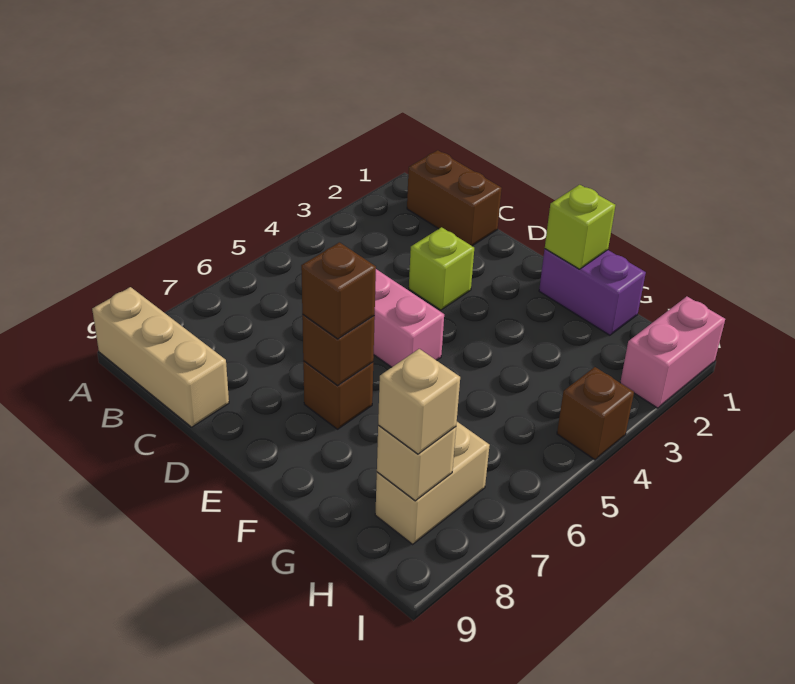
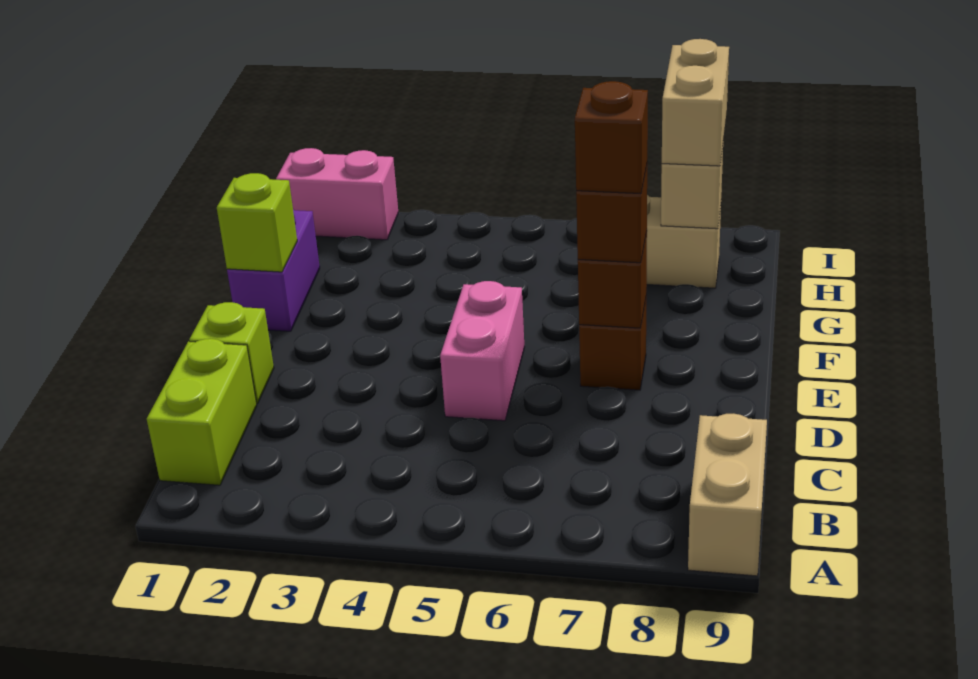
tan 1x3 brick [92,287,229,427] -> tan 1x2 brick [688,414,767,576]
brown 1x2 brick [407,150,502,246] -> lime 1x2 brick [147,339,257,485]
lime 1x1 brick [409,227,474,310] -> lime 1x1 brick moved to [189,302,274,404]
tan 1x1 brick [378,349,460,454] -> tan 1x2 brick [662,39,729,166]
brown 1x1 brick [557,367,634,460] -> brown 1x1 brick moved to [575,81,648,194]

